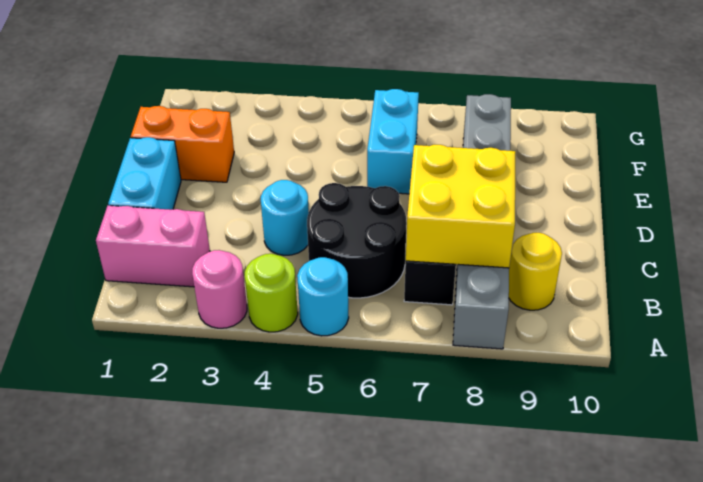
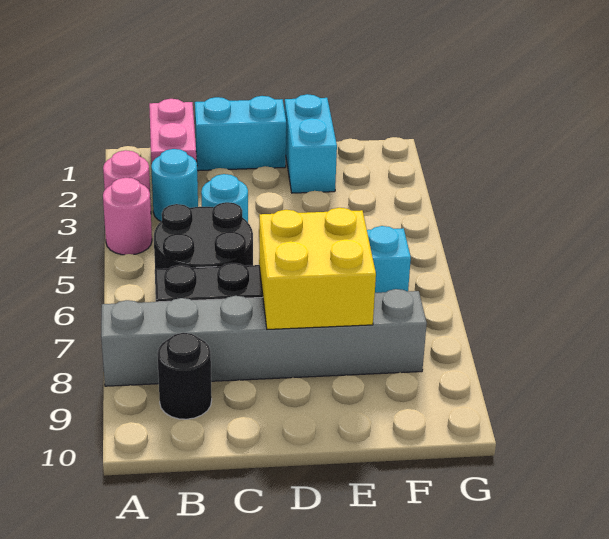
lime 1x1 round brick [245,254,298,332] -> pink 1x1 round brick [103,178,152,255]
cyan 1x1 round brick [297,257,349,336] -> cyan 1x1 round brick moved to [151,149,198,221]
yellow 2x2 brick [406,145,515,268] -> yellow 2x2 brick moved to [259,208,376,329]
yellow 1x1 round brick [509,233,562,310] -> black 1x1 round brick [157,333,212,419]
orange 1x2 brick [131,106,234,182] -> cyan 1x2 brick [285,94,337,193]

